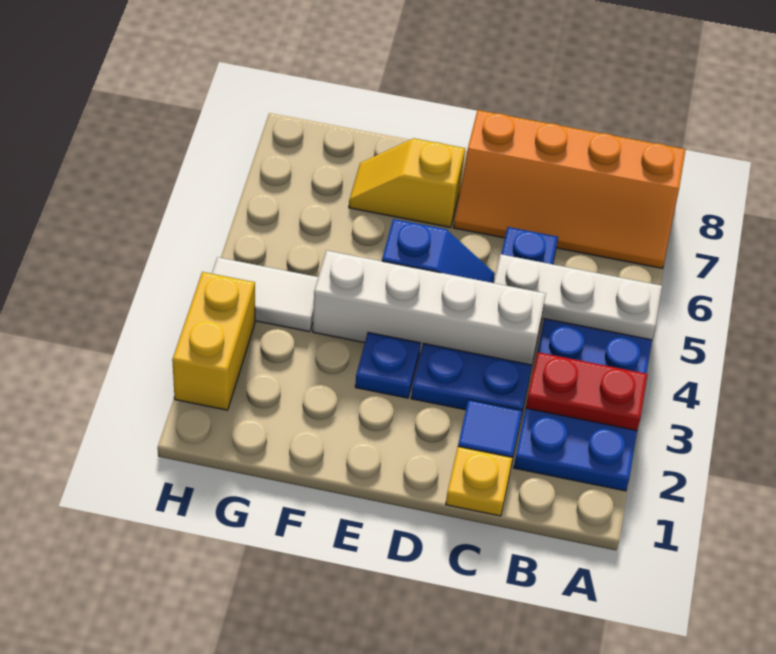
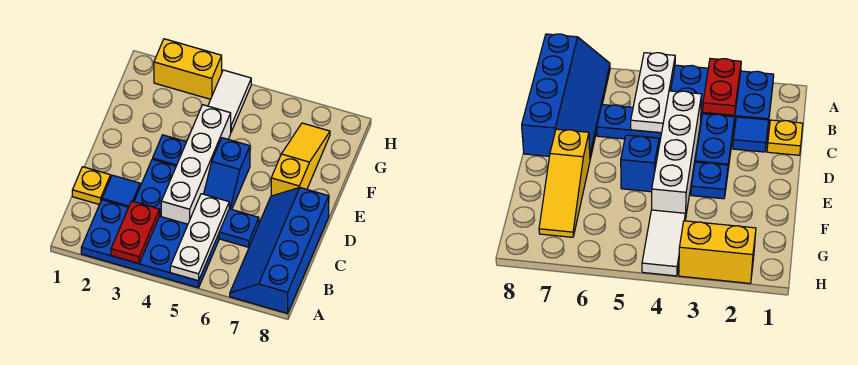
orange 2x4 slope [453,110,686,268] -> blue 2x4 slope [230,187,329,313]
yellow 1x2 slope [349,138,465,227] -> yellow 1x3 slope [271,123,330,196]

